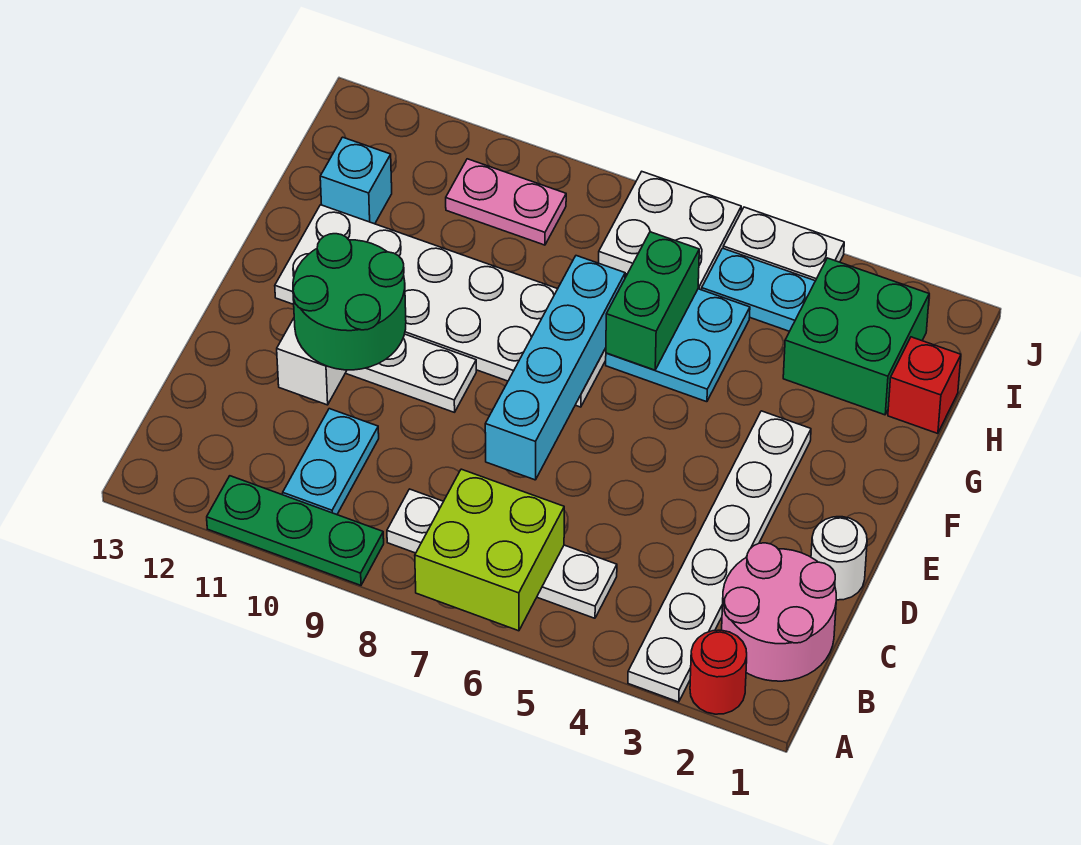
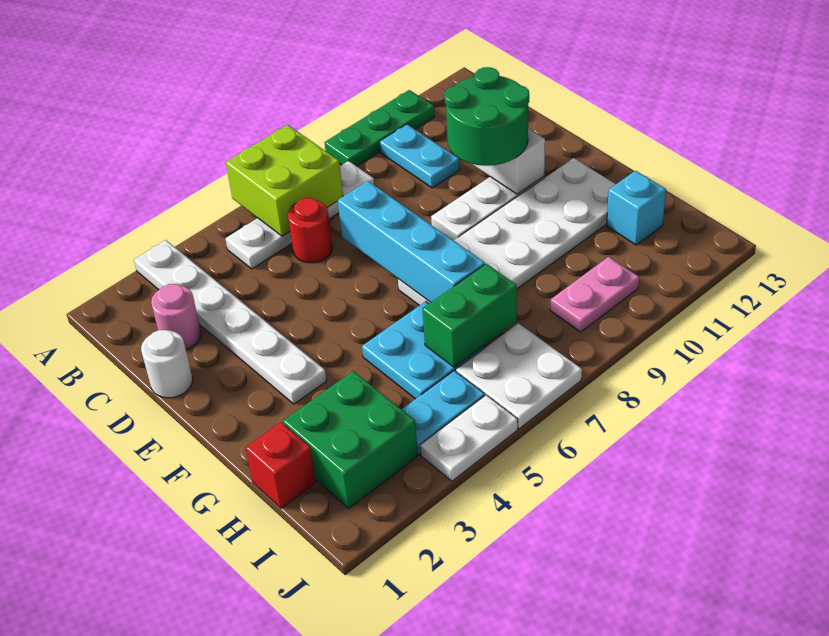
red 1x1 round brick [690,630,747,714] -> red 1x1 round brick moved to [288,198,332,263]
pink 2x2 round brick [722,543,836,681] -> pink 1x1 round brick [151,284,201,349]
green 1x2 brick [606,232,699,370] -> green 1x2 brick turned to [422,264,517,368]

